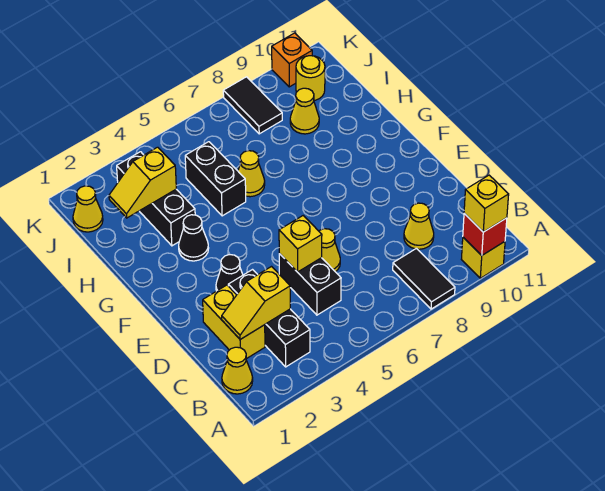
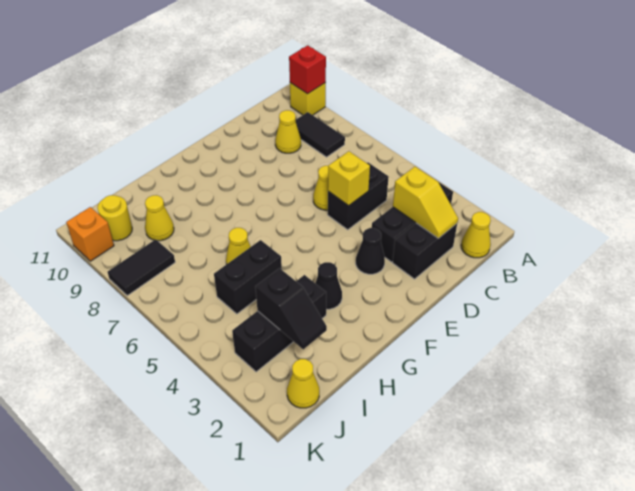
black 1x2 tile [393,248,455,309] -> black 1x2 tile turned to [296,112,345,157]
yellow 1x1 brick [464,175,509,232] -> none
yellow 1x2 brick [203,285,265,359] -> black 1x2 brick [393,223,457,279]
yellow 1x2 slope [109,147,176,218] -> black 1x2 slope [255,268,327,349]

